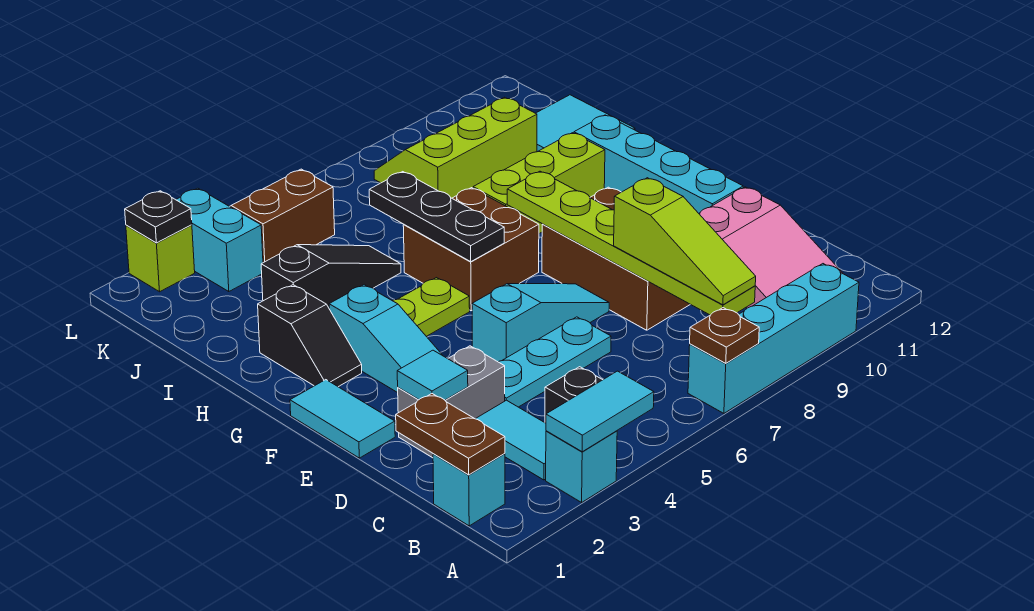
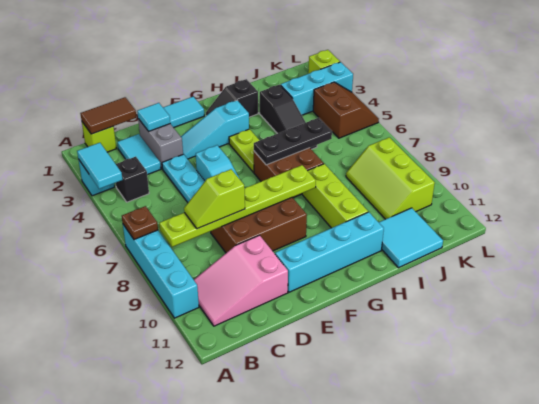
cyan 1x1 brick [433,454,505,526] -> lime 1x1 brick [82,122,116,152]
brown 1x2 plate [396,394,505,475] -> brown 1x2 tile [80,97,136,134]
cyan 1x2 tile [476,400,546,480] -> cyan 1x2 tile turned to [117,134,161,175]
lime 1x3 slope [614,178,756,305] -> lime 1x2 slope [184,169,245,229]
lime 2x3 slope [374,97,537,198] -> lime 2x3 slope turned to [346,137,435,219]
cyan 1x2 brick [176,188,263,292] -> cyan 1x3 brick [281,62,353,115]
black 1x1 plate [125,191,192,243] -> none

